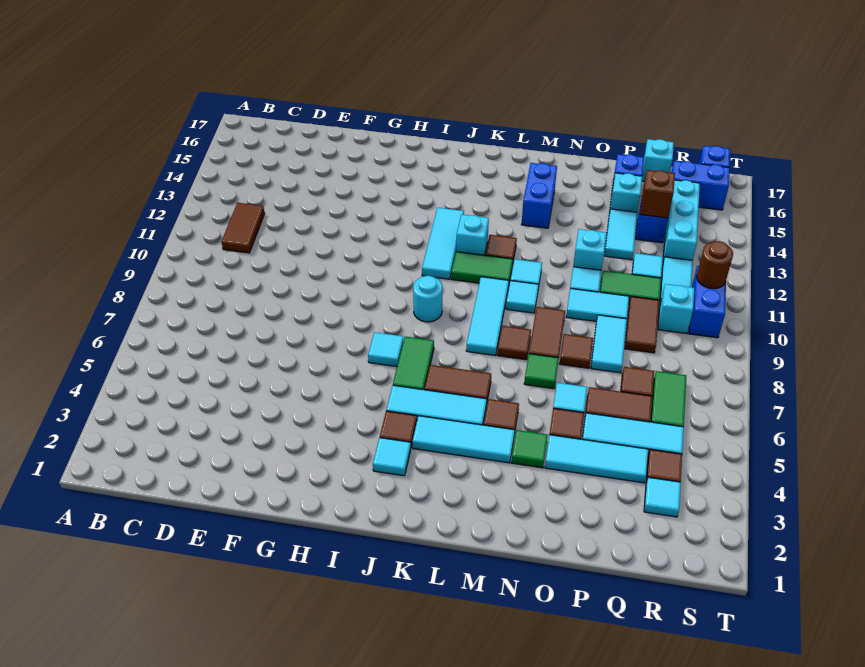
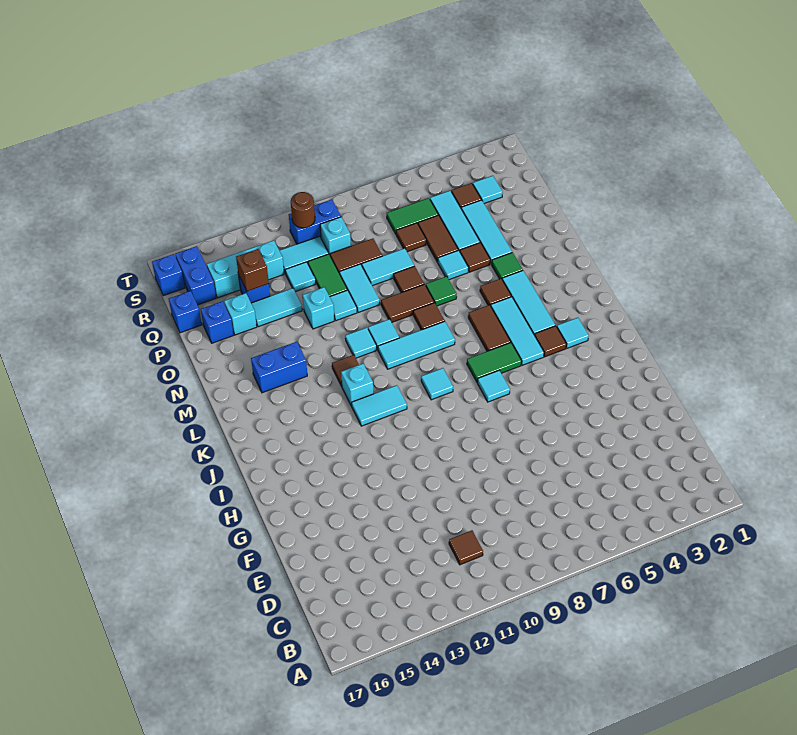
brown 1x2 tile [222,203,265,253] -> brown 1x1 tile [449,530,483,565]
cyan 1x1 round brick [413,276,442,322] -> cyan 1x1 tile [421,368,453,400]
cyan 1x3 tile [422,208,464,279] -> cyan 1x2 tile [352,385,407,426]
green 1x2 tile [451,252,513,287] -> none
cyan 1x1 brick [642,139,674,181] -> blue 1x1 brick [169,291,202,333]

